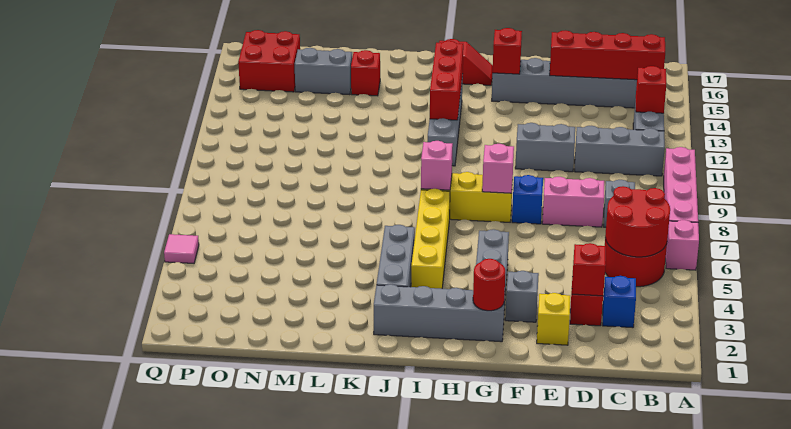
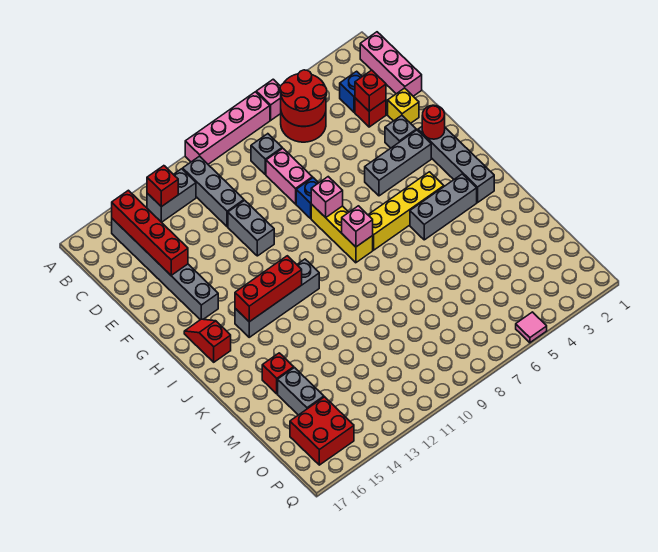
none -> pink 1x3 brick [360,32,422,96]
red 1x1 brick [493,28,522,74] -> none

